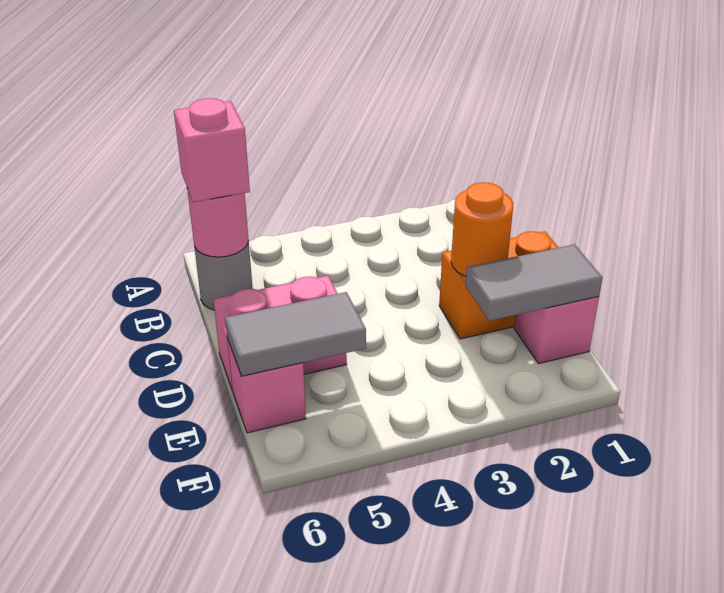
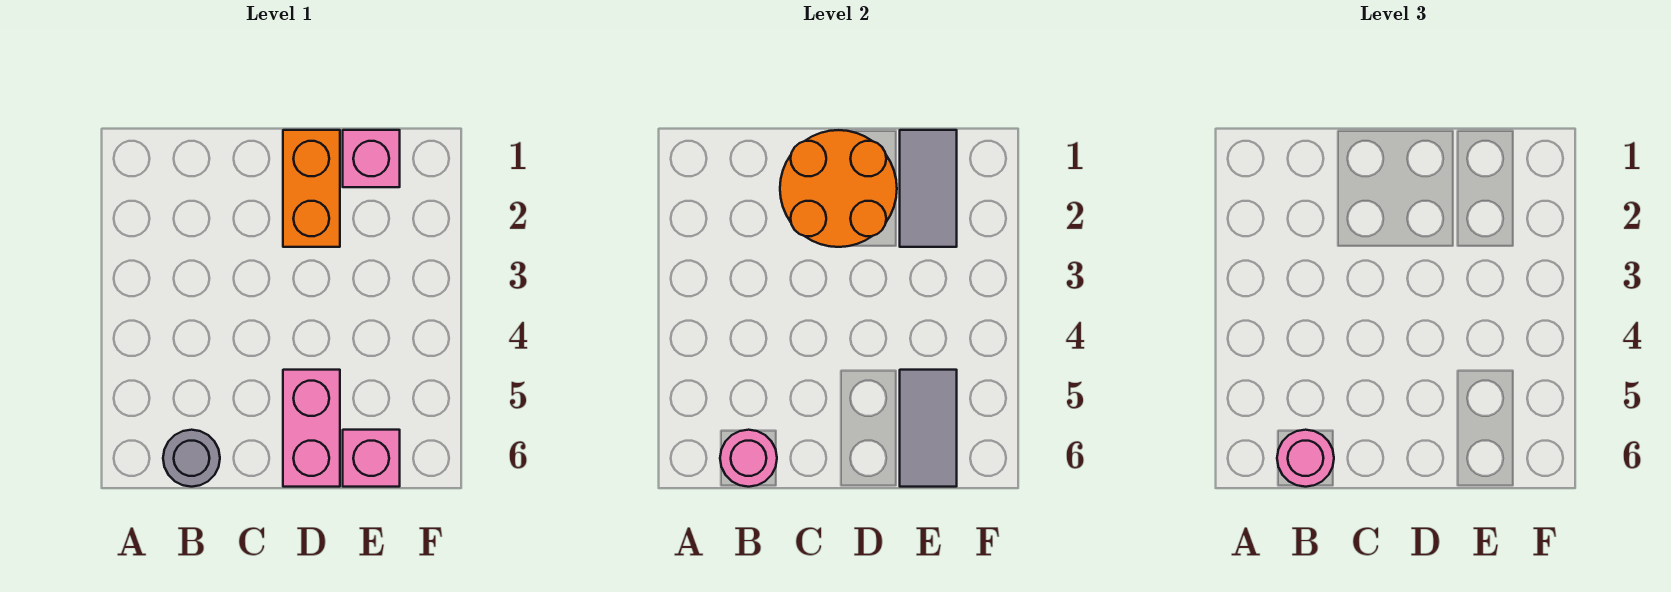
pink 1x1 brick [174,98,250,202] -> pink 1x1 round brick [1277,430,1334,487]
orange 1x1 round brick [451,182,513,276] -> orange 2x2 round brick [780,130,897,247]

